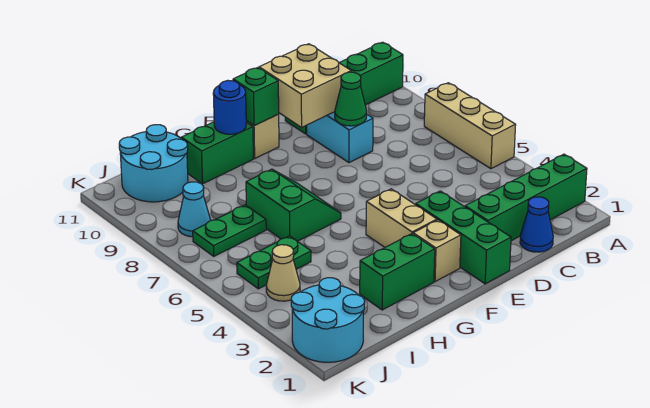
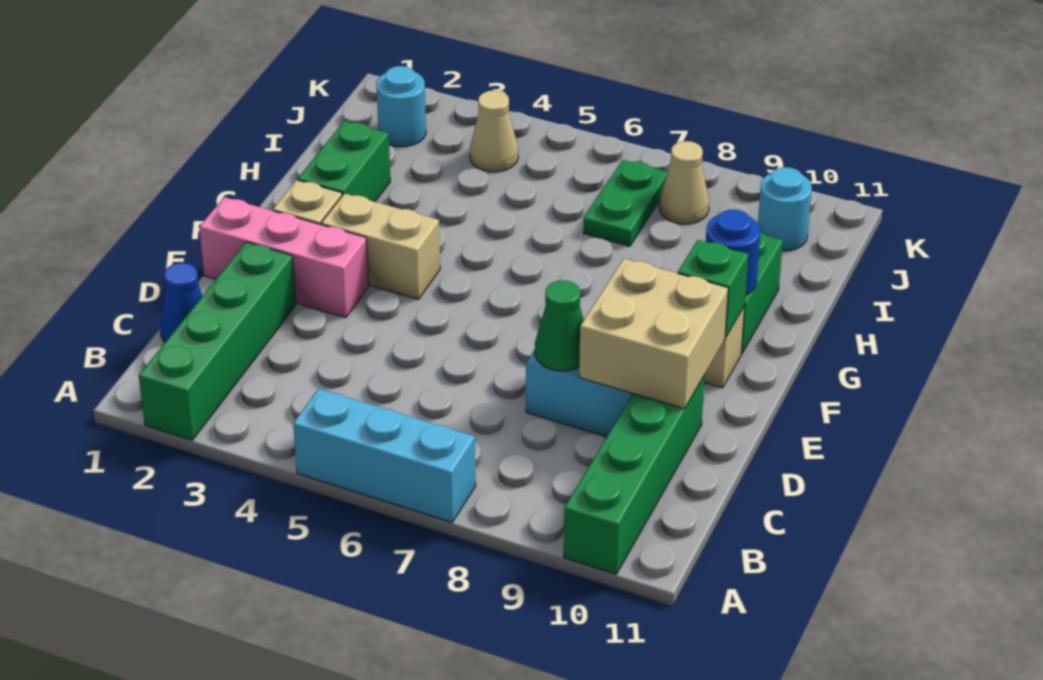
tan 1x3 brick [424,83,516,169] -> cyan 1x3 brick [293,389,476,522]
green 1x3 brick [416,191,511,284] -> pink 1x3 brick [199,197,369,318]
green 2x2 slope [246,169,341,241] -> none
green 1x2 plate [237,236,311,289] -> none
cyan 2x2 round brick [119,125,188,202] -> cyan 1x1 round brick [758,167,812,251]
cyan 2x2 round brick [291,278,365,362] -> cyan 1x1 round brick [376,66,426,147]
cyan 1x1 cone [178,182,211,237] -> tan 1x1 cone [659,141,709,224]

